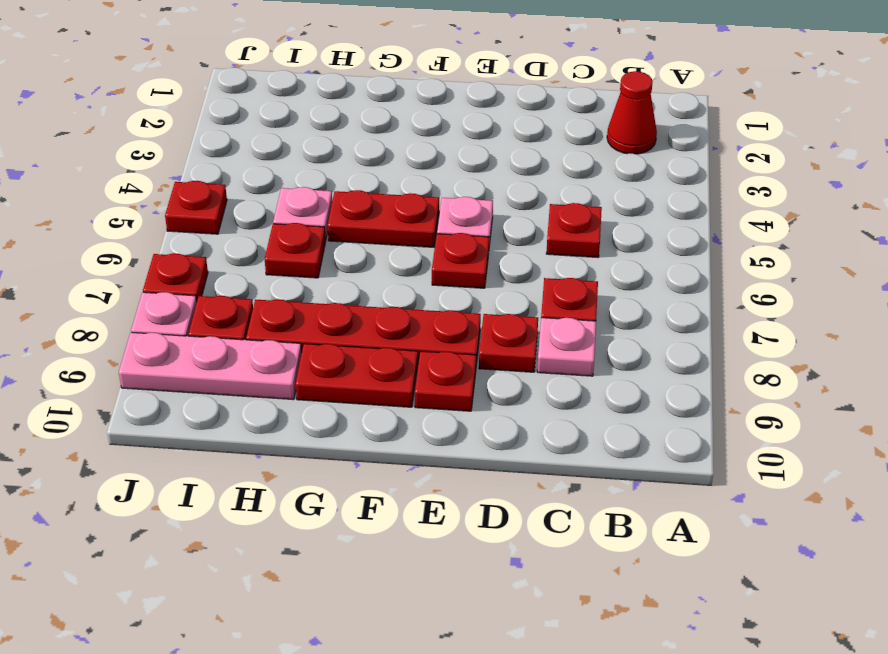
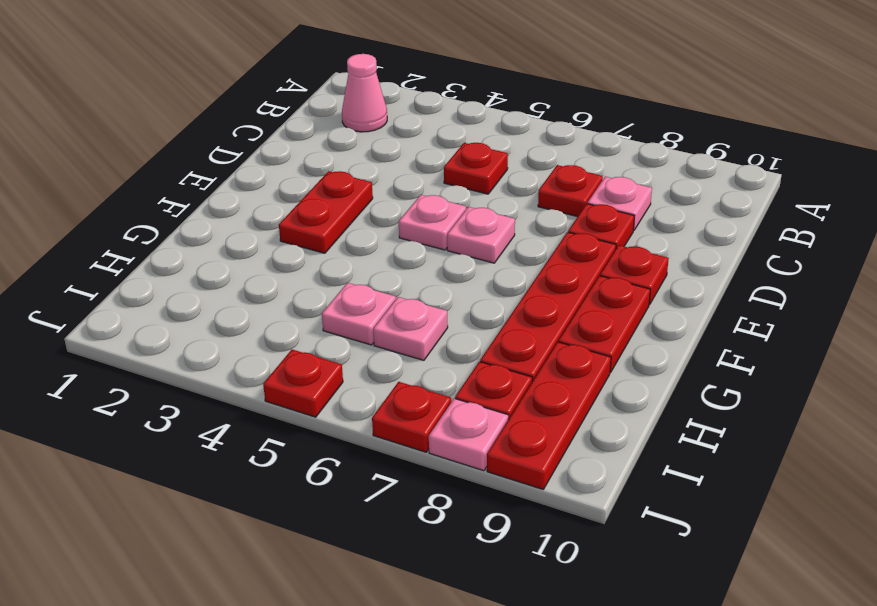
red 1x1 cone [607,71,657,154] -> pink 1x1 cone [342,54,387,132]
red 1x1 plate [432,233,489,288] -> pink 1x1 plate [447,207,515,263]
red 1x2 plate [328,190,439,247] -> red 1x2 plate moved to [279,171,373,253]
red 1x1 plate [265,223,326,278] -> pink 1x1 plate [373,297,448,360]
pink 1x3 plate [119,332,302,400] -> red 1x3 plate [487,342,611,489]

